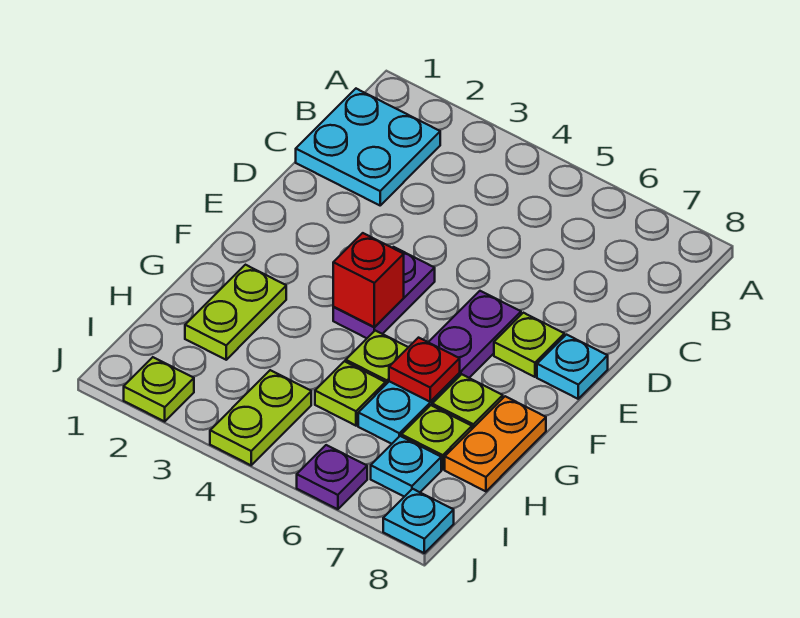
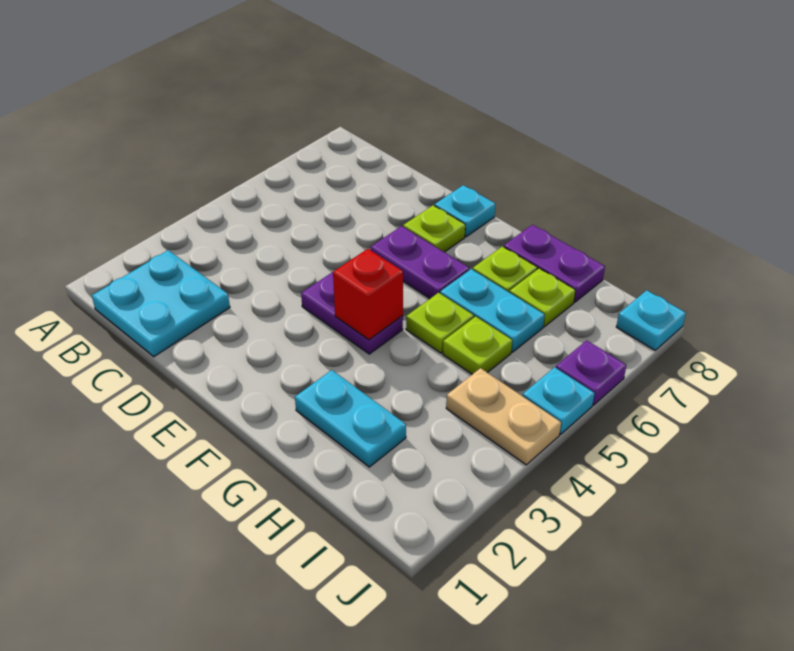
lime 1x2 plate [185,265,286,360] -> cyan 1x2 plate [295,370,406,467]
red 1x1 plate [389,338,460,402] -> none
orange 1x2 plate [445,396,546,491] -> purple 1x2 plate [504,225,605,302]
lime 1x2 plate [210,370,311,465] -> tan 1x2 plate [446,368,561,465]
cyan 1x1 plate [371,436,441,497] -> cyan 1x1 plate moved to [522,367,595,434]
lime 1x1 plate [124,357,194,421] -> none

